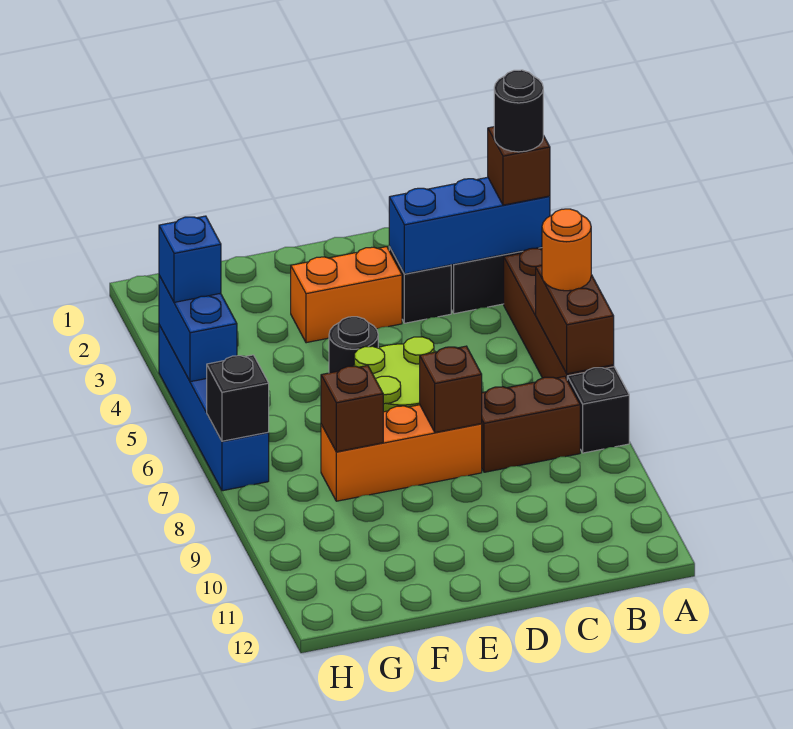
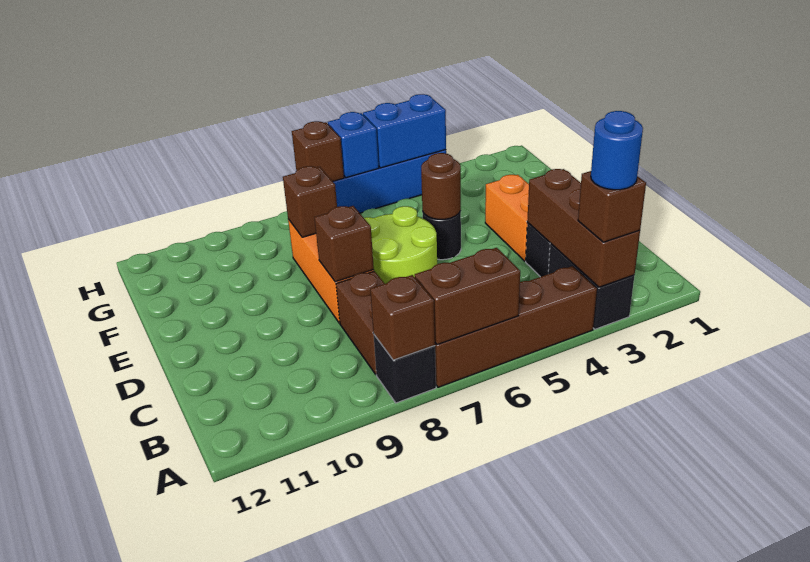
blue 1x3 brick [389,177,550,274] -> brown 1x3 brick [527,169,640,287]
black 1x1 round brick [494,70,543,152] -> blue 1x1 round brick [591,111,643,190]
orange 1x1 round brick [542,209,591,291] -> none
none -> brown 1x1 brick [370,275,435,360]
none -> brown 1x1 round brick [421,153,461,219]
blue 1x1 brick [159,216,221,302] -> blue 1x1 brick moved to [328,112,379,178]
black 1x1 brick [207,355,269,441] -> brown 1x1 brick [292,121,344,181]

